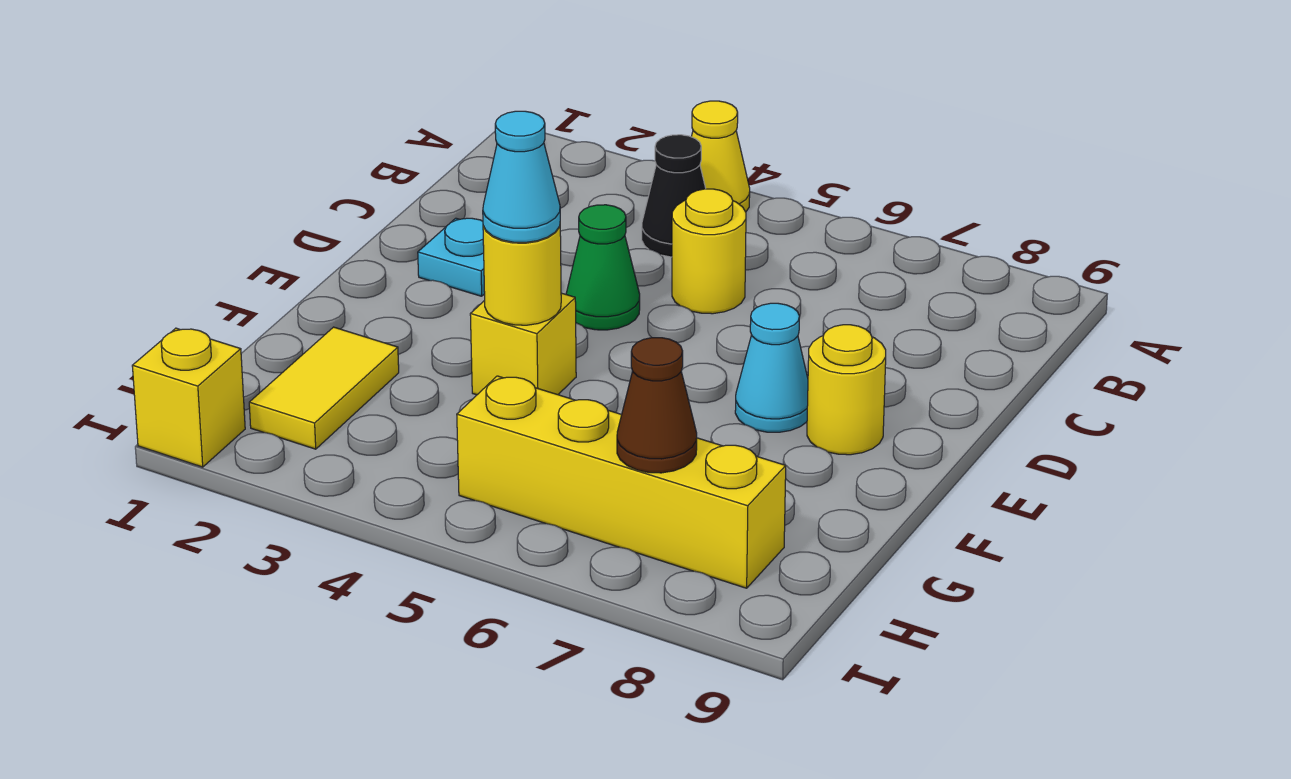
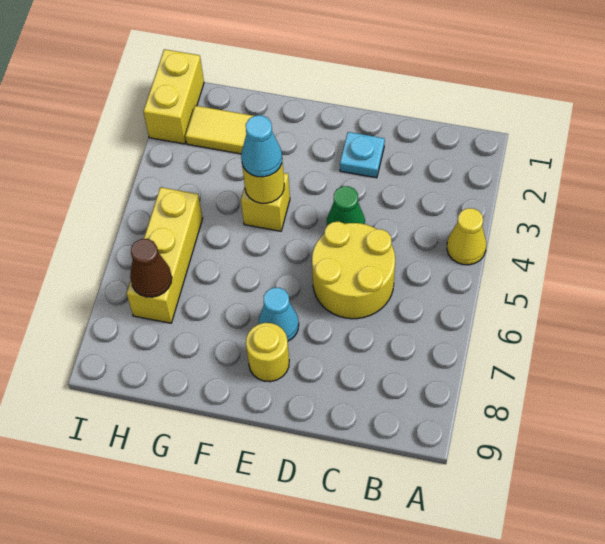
black 1x1 cone [642,135,706,257] -> none
yellow 1x1 round brick [672,189,746,314] -> yellow 2x2 round brick [312,222,395,319]
yellow 1x4 brick [457,376,786,588] -> yellow 1x3 brick [127,187,203,323]
yellow 1x1 brick [132,328,245,467] -> yellow 1x2 brick [143,49,204,144]

